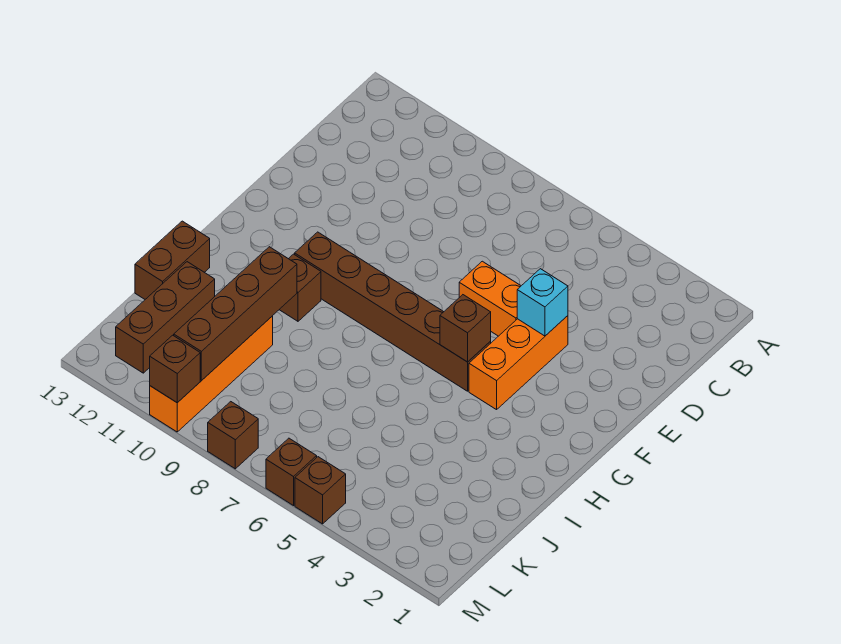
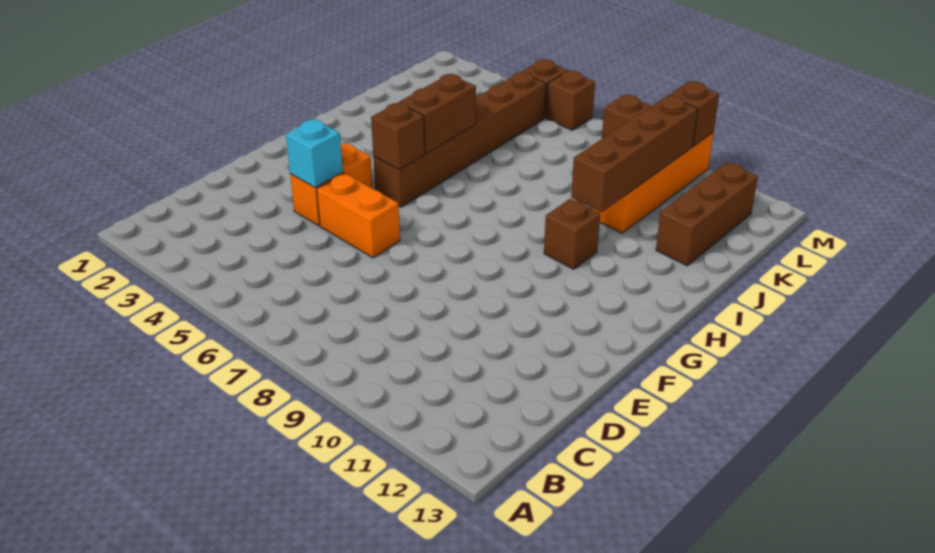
orange 1x3 brick [469,316,568,410] -> orange 1x2 brick [290,143,373,226]
brown 1x6 brick [295,232,491,391] -> brown 1x6 brick turned to [373,72,546,207]
brown 1x2 brick [135,221,210,299] -> brown 1x2 brick moved to [399,74,476,154]

